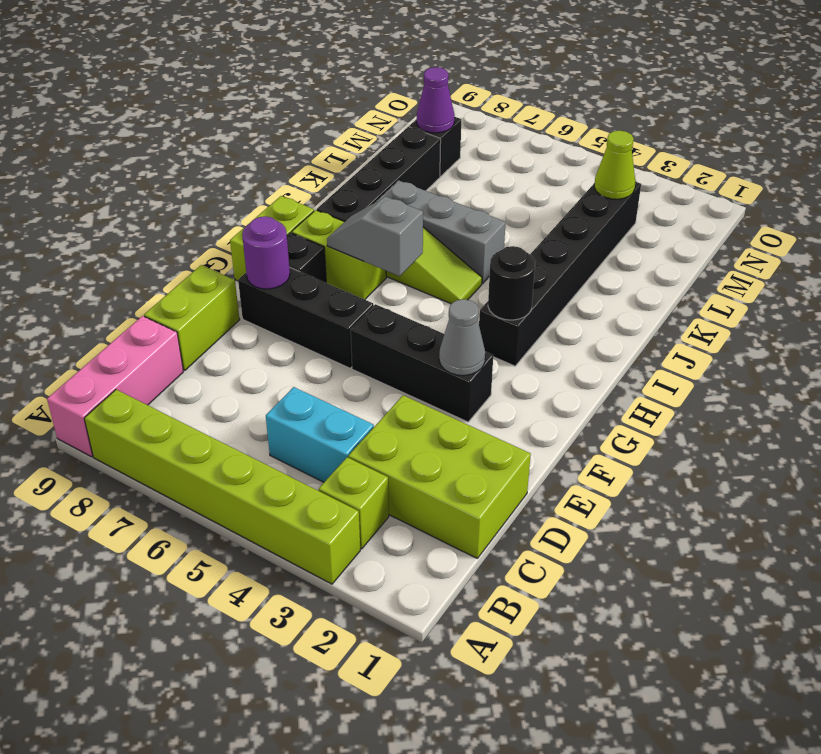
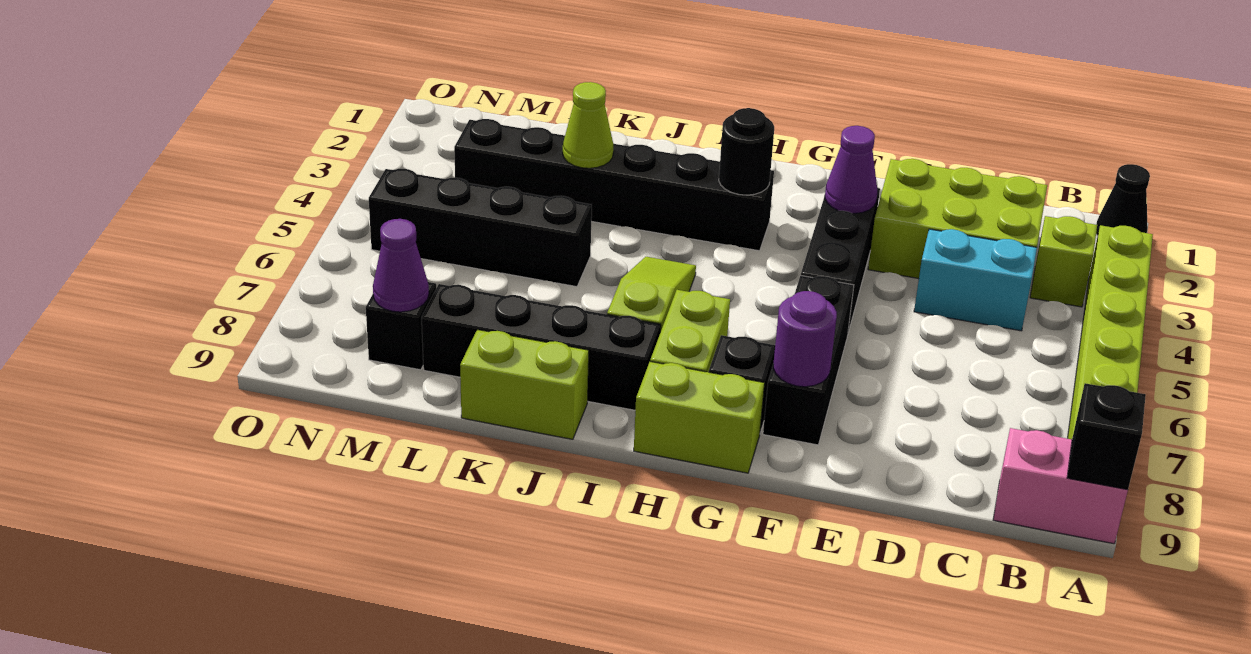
none -> black 1x1 cone [1096,164,1150,236]
pink 1x3 brick [47,316,183,457] -> pink 1x2 brick [993,428,1128,544]
none -> black 1x1 brick [1067,383,1146,490]
lime 2x3 brick [348,395,531,558] -> lime 2x3 brick turned to [868,159,1047,279]
cyan 1x2 brick [266,387,374,482] -> cyan 1x2 brick turned to [914,229,1037,331]
lime 1x2 brick [144,265,240,370] -> lime 1x2 brick moved to [460,330,589,439]
grey 1x1 cone [439,299,485,376] -> purple 1x1 cone [825,126,877,213]
grey 1x2 slope [327,197,423,276] -> none
grey 1x3 brick [376,180,506,283] -> none
none -> black 1x4 brick [369,169,592,287]
lime 1x1 cone [594,131,635,199] -> lime 1x1 cone moved to [563,82,613,168]

